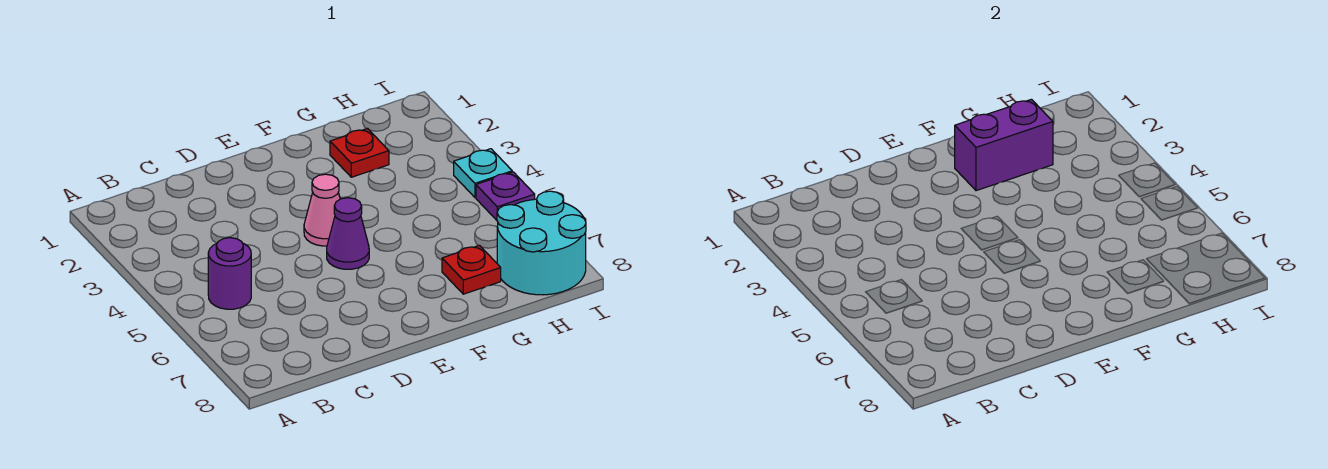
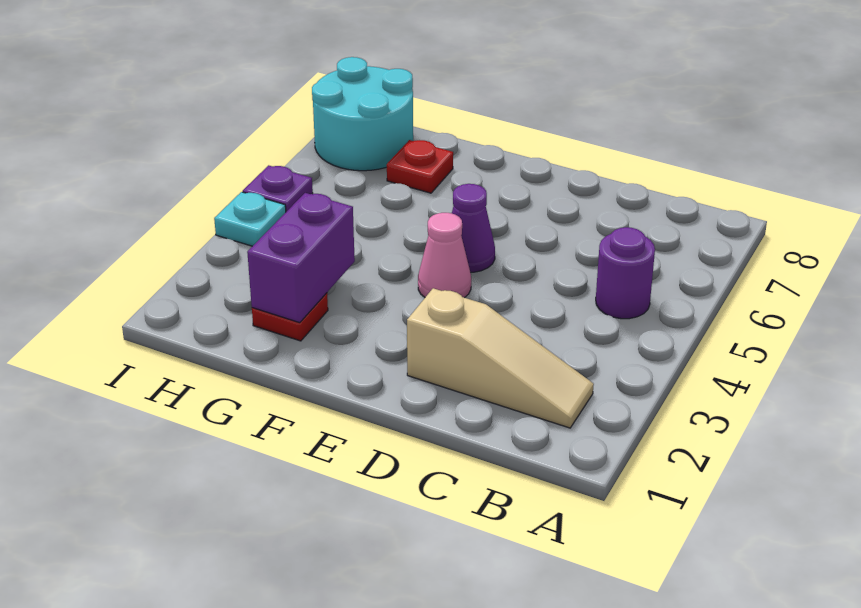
none -> tan 1x3 slope [407,288,594,428]
purple 1x2 brick [955,99,1053,191] -> purple 1x2 brick turned to [247,193,355,323]

